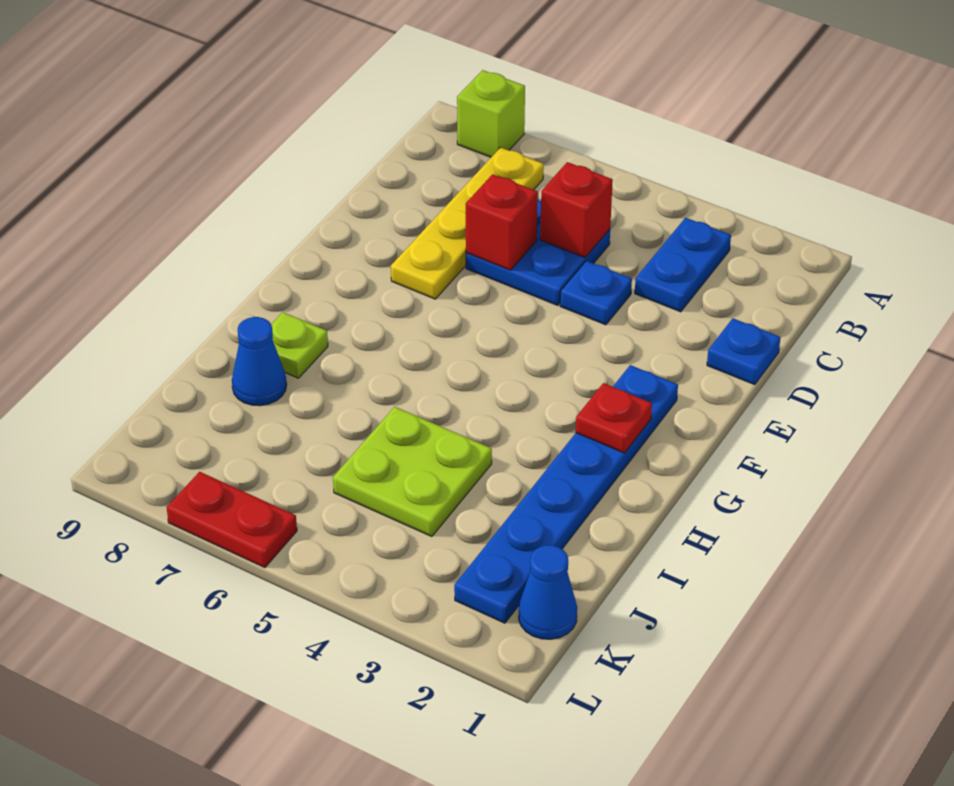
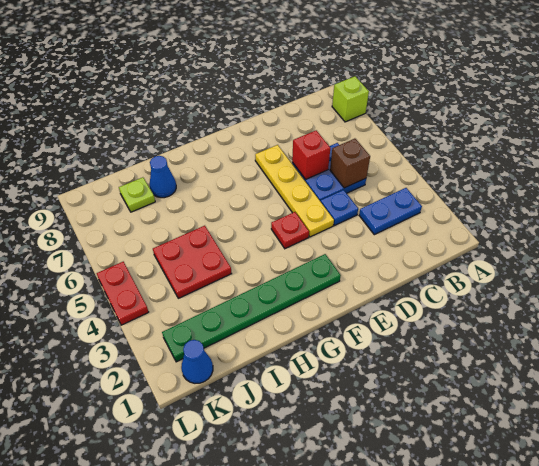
yellow 1x4 plate [391,147,544,299] -> yellow 1x4 plate turned to [255,145,334,237]
red 1x1 brick [540,162,613,257] -> brown 1x1 brick [330,139,370,188]
blue 1x1 plate [707,318,780,385] -> none
blue 1x6 plate [454,365,678,623] -> green 1x6 plate [162,254,341,362]
red 1x1 plate [576,383,652,453] -> red 1x1 plate moved to [271,212,309,249]
lime 1x1 plate [271,312,328,378] -> lime 1x1 plate moved to [119,177,155,212]
lime 2x2 plate [333,407,492,537] -> red 2x2 plate [153,226,232,298]
red 1x2 plate [167,472,297,568] -> red 1x2 plate moved to [97,262,148,325]

